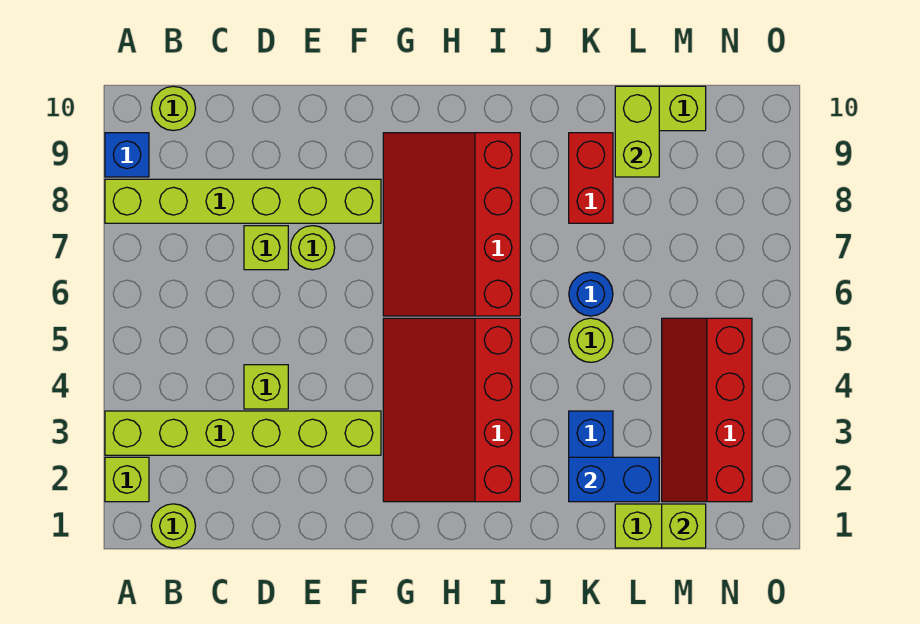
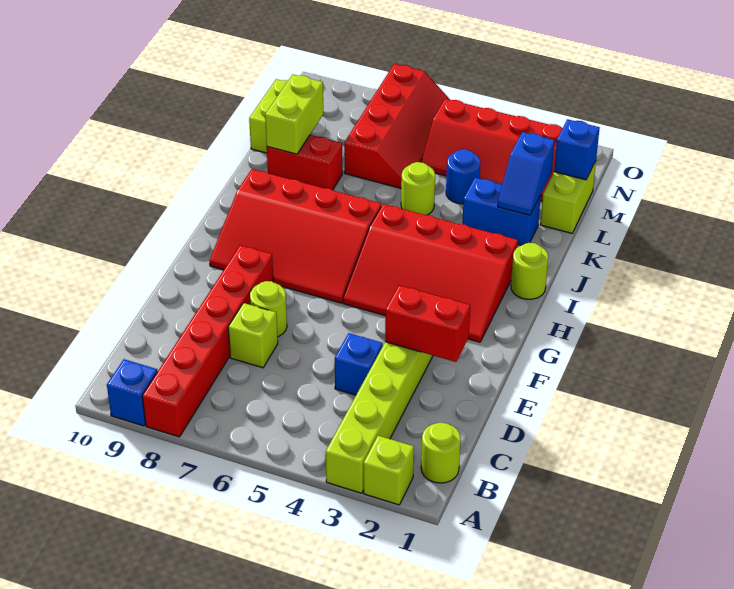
lime 1x6 brick [105,179,381,223] -> red 1x6 brick [142,245,273,437]
lime 1x1 round brick [151,86,195,131] -> lime 1x1 round brick moved to [511,243,548,299]
lime 1x1 brick [244,365,288,409] -> blue 1x1 brick [335,333,383,395]
none -> red 1x2 brick [385,285,470,362]
blue 1x2 brick [569,457,659,502] -> blue 1x2 slope [498,132,555,215]
blue 1x1 round brick [569,272,613,316] -> blue 1x1 round brick moved to [446,149,480,204]
none -> red 2x4 slope [344,64,450,188]
lime 1x2 brick [615,86,659,177] -> lime 1x2 brick turned to [265,74,323,154]
lime 1x1 brick [662,504,706,548] -> blue 1x1 brick [554,119,600,180]

